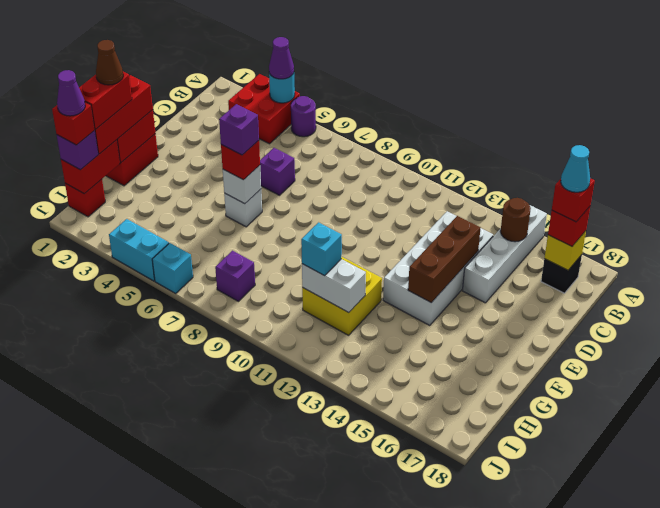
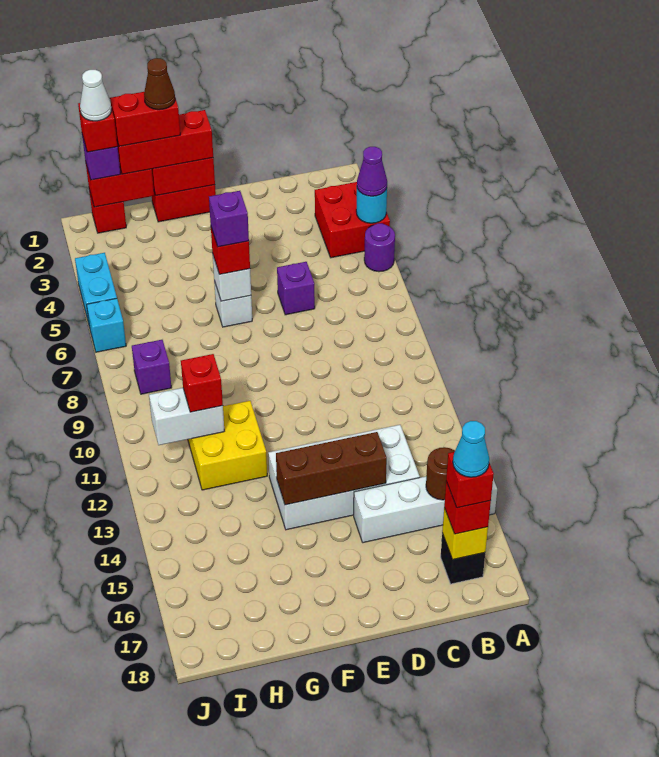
white 1x2 brick [302,259,366,313] -> white 1x2 brick turned to [149,388,224,445]
cyan 1x1 brick [301,222,342,276] -> red 1x1 brick [181,354,223,412]
purple 1x1 cone [57,70,85,116] -> white 1x1 cone [80,70,111,121]

